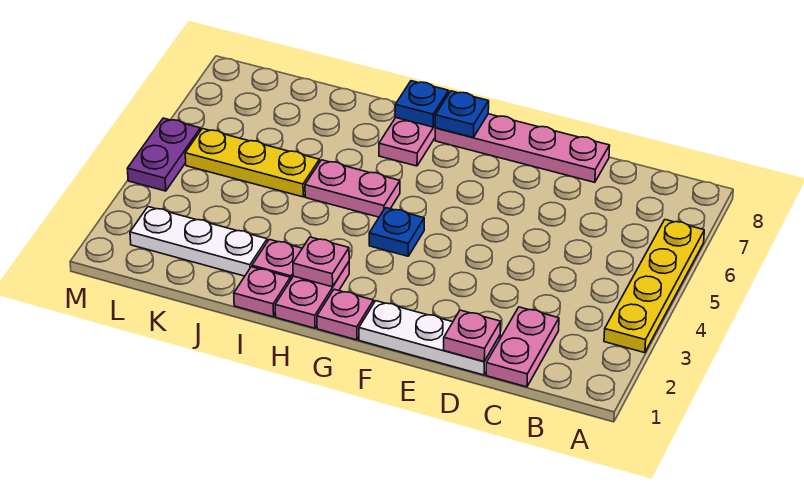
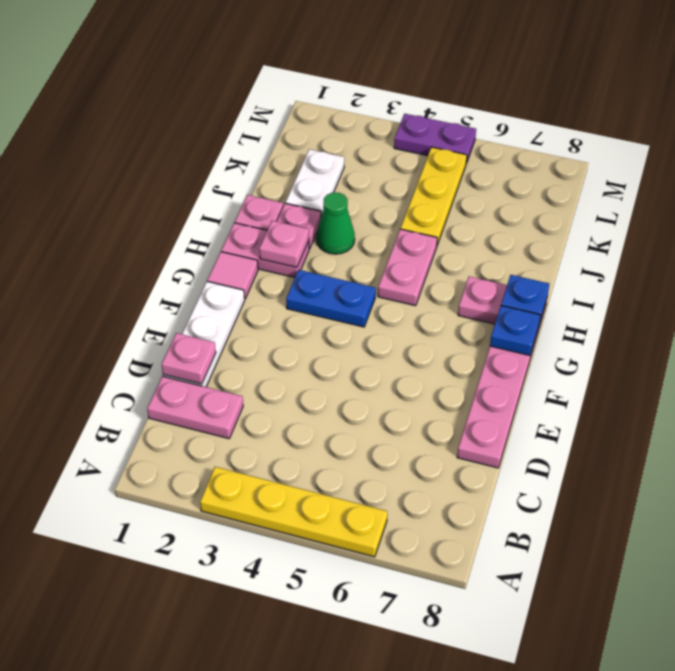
pink 1x1 plate [317,289,374,340] -> pink 1x1 tile [207,252,258,298]
blue 1x1 plate [369,208,424,256] -> blue 1x2 plate [286,270,376,327]
none -> green 1x1 cone [316,192,355,254]
white 1x3 plate [130,207,267,276] -> white 1x2 plate [285,149,344,216]

